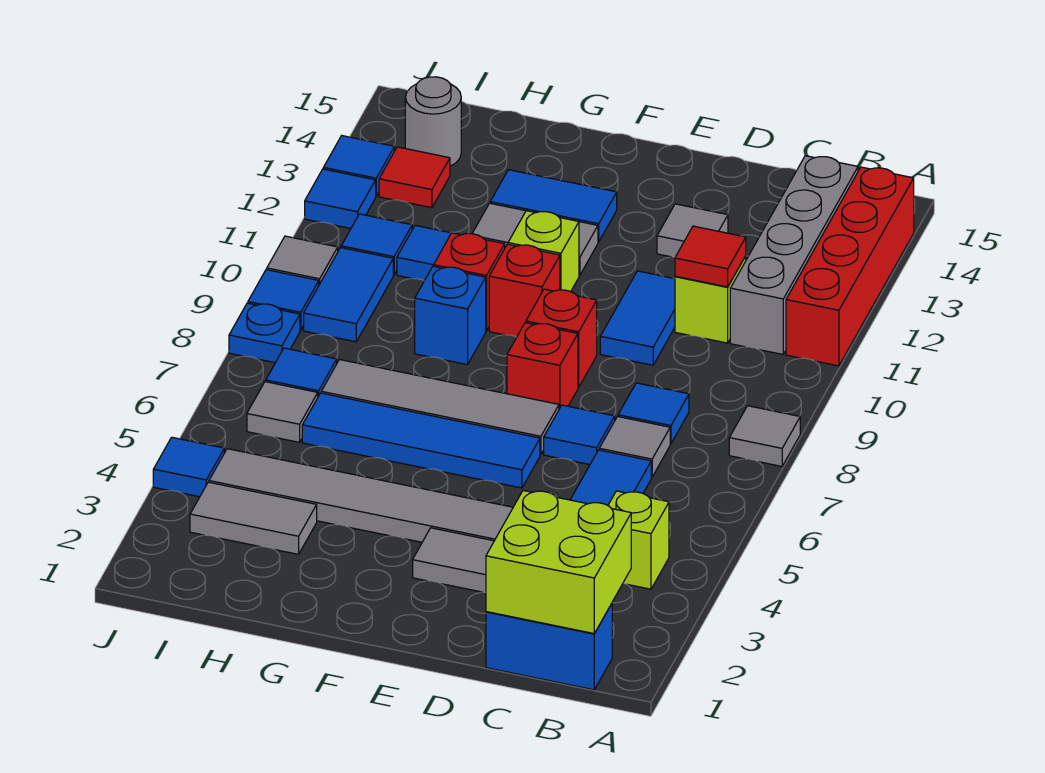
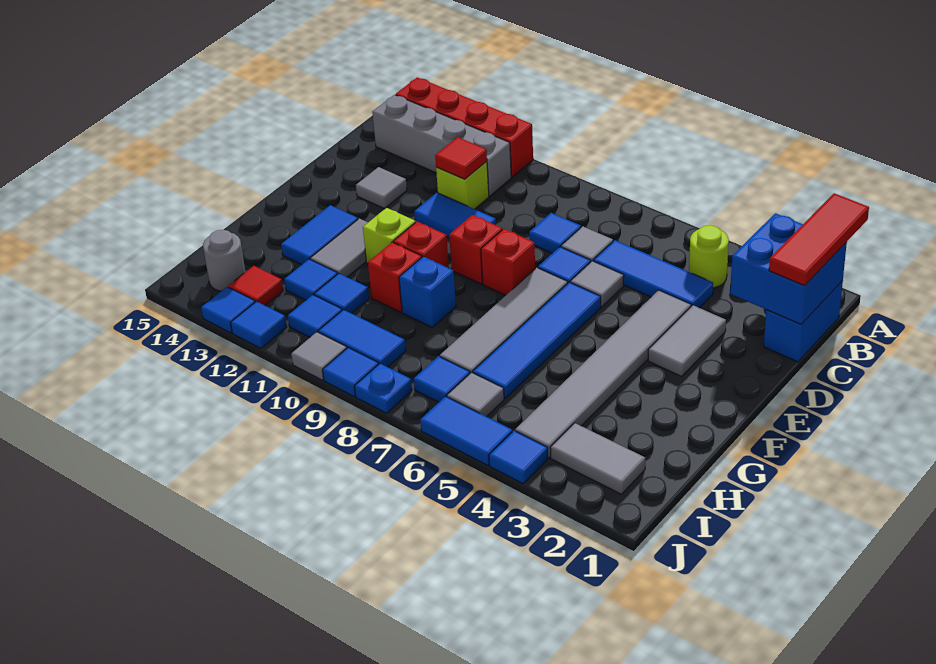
none -> red 1x3 tile [769,193,869,286]
grey 1x1 tile [729,406,800,466] -> grey 1x1 tile moved to [570,261,624,307]
lime 2x2 brick [486,491,631,634] -> blue 2x2 brick [730,213,847,324]
lime 1x1 brick [608,491,669,589] -> lime 1x1 round brick [689,225,729,288]
grey 1x2 tile [190,482,317,554] -> grey 1x2 tile turned to [550,423,645,494]
none -> blue 1x1 tile [284,259,337,300]
none -> blue 1x2 tile [420,396,512,466]

